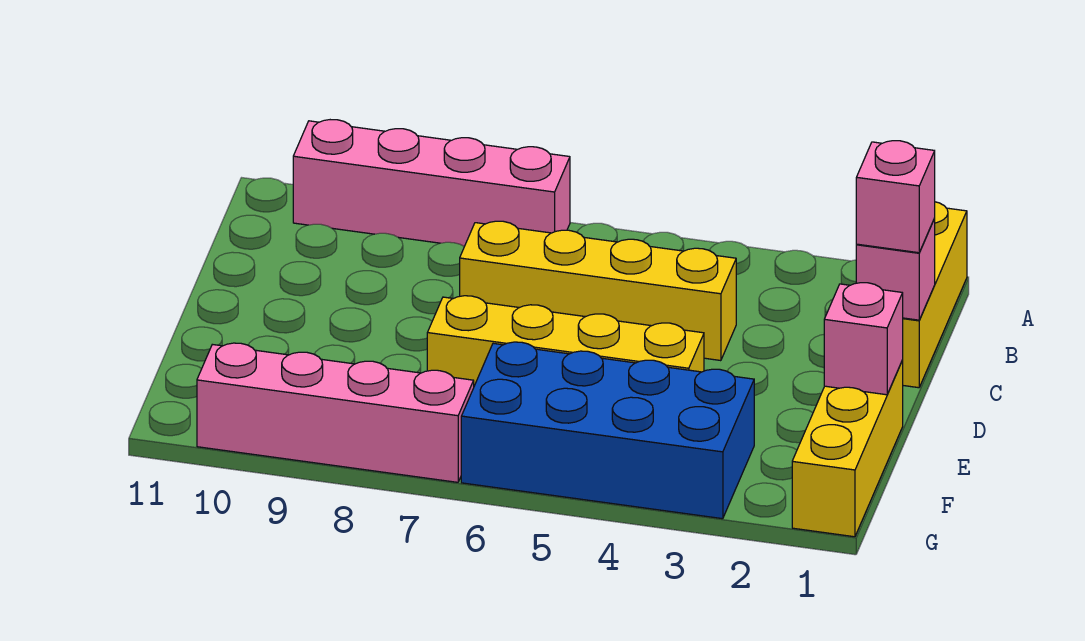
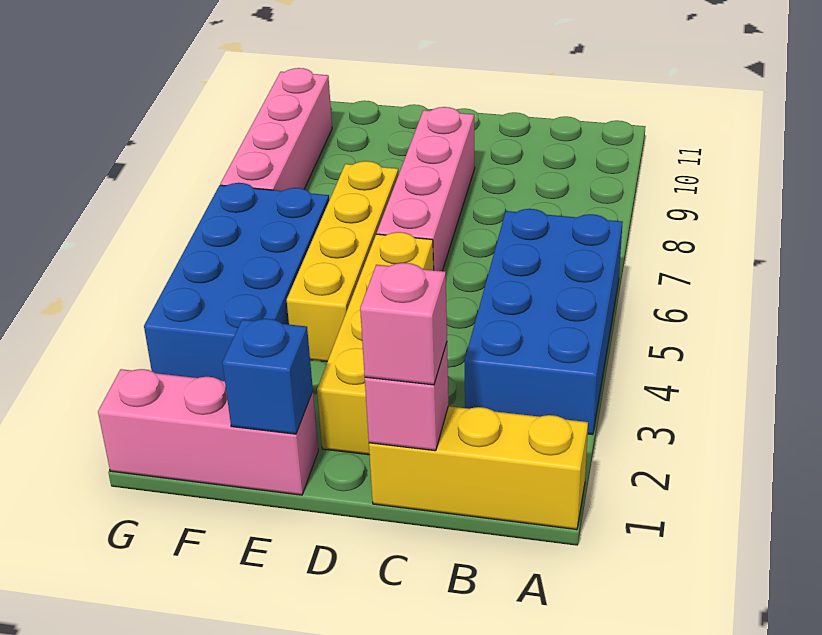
none -> blue 2x4 brick [465,209,623,435]
pink 1x4 brick [293,120,570,246] -> pink 1x4 brick moved to [377,107,475,271]
yellow 1x4 brick [460,221,736,361] -> yellow 1x4 brick moved to [317,232,434,455]
yellow 1x3 brick [792,360,903,537] -> pink 1x3 brick [98,369,318,495]
pink 1x1 brick [824,283,903,395] -> blue 1x1 brick [222,319,313,434]

